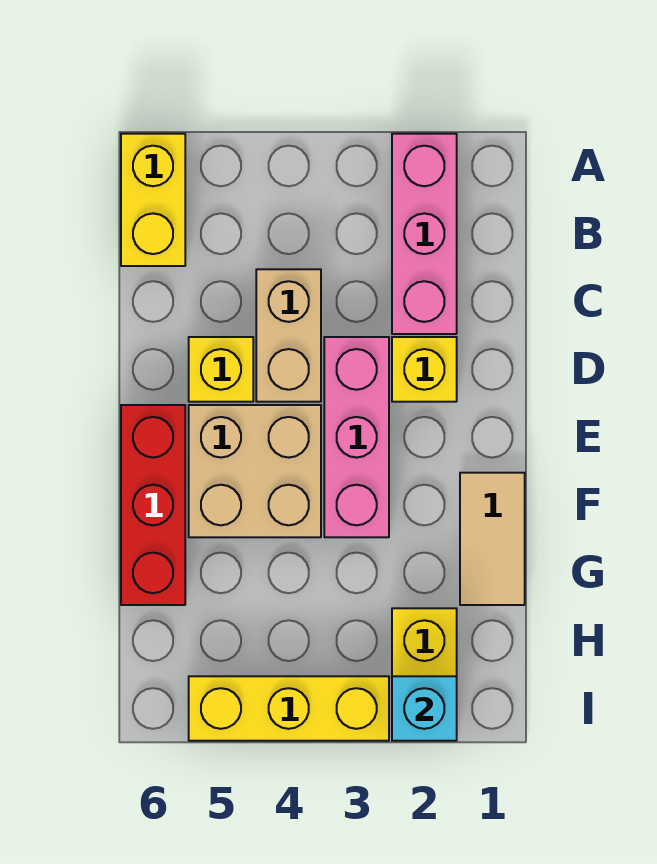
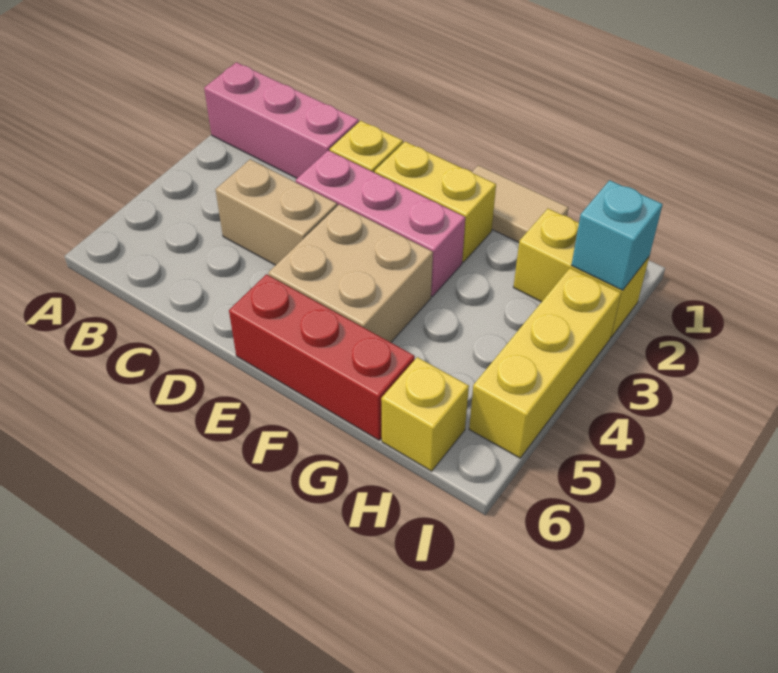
yellow 1x2 brick [121,134,185,266] -> yellow 1x2 brick moved to [375,142,496,262]
yellow 1x1 brick [189,337,253,402] -> yellow 1x1 brick moved to [381,357,469,471]

